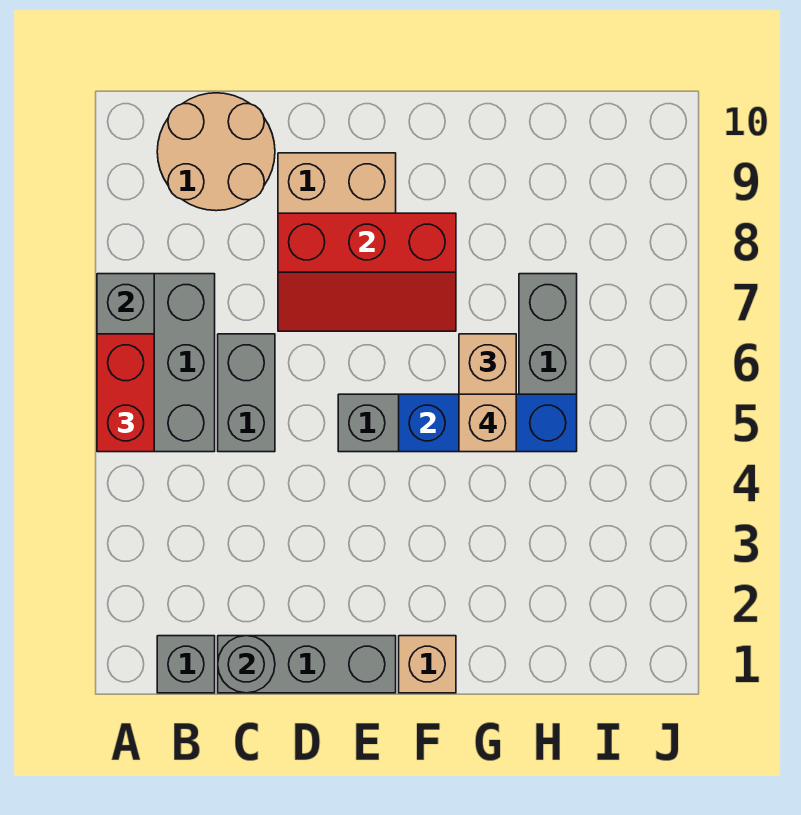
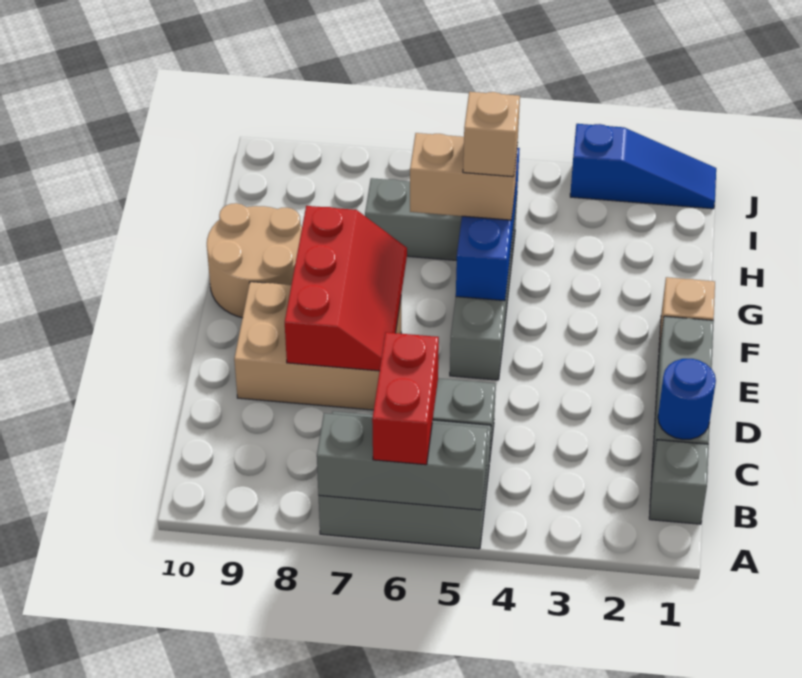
red 1x2 brick [97,334,154,452] -> red 1x2 brick turned to [372,332,439,465]
tan 2x2 round brick [157,93,275,211] -> tan 2x2 round brick moved to [207,203,302,318]
grey 1x1 round brick [218,636,275,693] -> blue 1x1 round brick [658,359,716,439]
none -> blue 1x3 slope [570,124,716,209]

